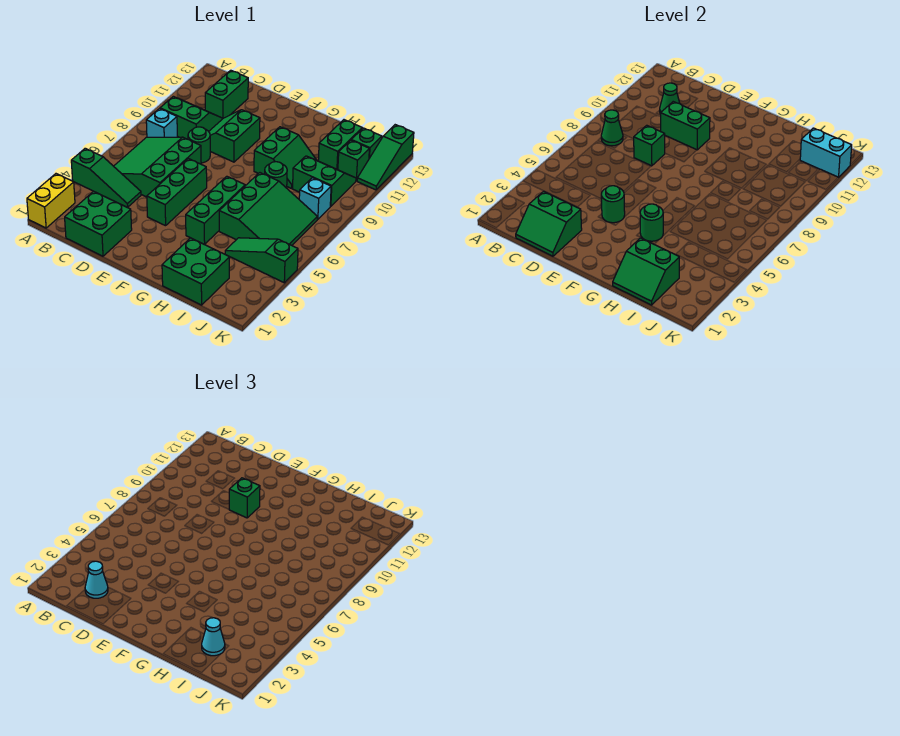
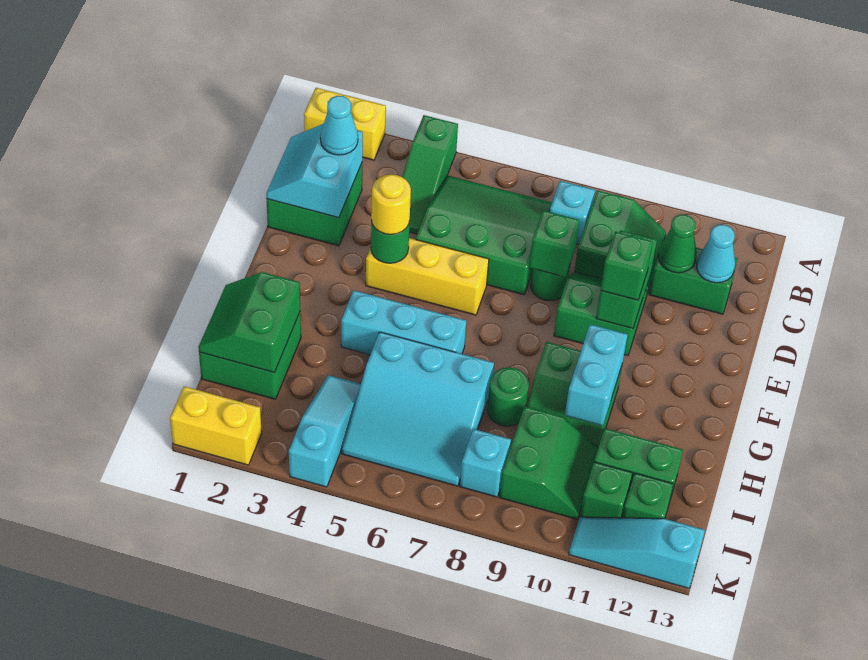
green 1x1 cone [601,110,623,146] -> none
green 2x2 slope [516,191,582,256] -> cyan 2x2 slope [266,124,363,218]
green 1x3 brick [147,159,207,226] -> yellow 1x3 brick [366,238,489,315]
none -> yellow 1x1 round brick [371,174,411,235]
green 1x3 brick [186,176,245,245] -> cyan 1x3 brick [341,290,466,355]
green 1x1 round brick [640,204,663,241] -> none
green 3x3 slope [219,173,317,245] -> cyan 3x3 slope [342,332,494,486]
cyan 1x1 cone [202,618,225,656] -> cyan 1x1 cone moved to [697,225,735,283]
green 1x3 slope [225,238,298,283] -> cyan 1x3 slope [289,375,361,487]
cyan 1x2 brick [800,128,852,177] -> cyan 1x2 brick moved to [565,324,628,426]
none -> yellow 1x2 brick [170,386,262,465]
green 1x3 slope [357,125,414,190] -> cyan 1x3 slope [569,517,705,588]

